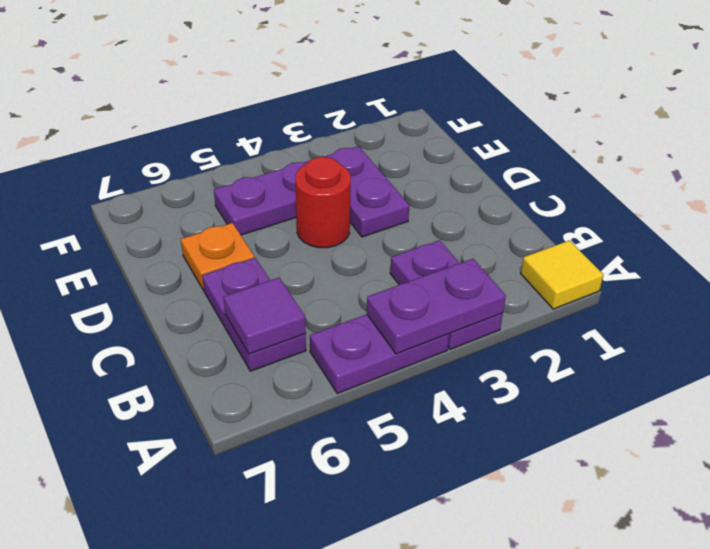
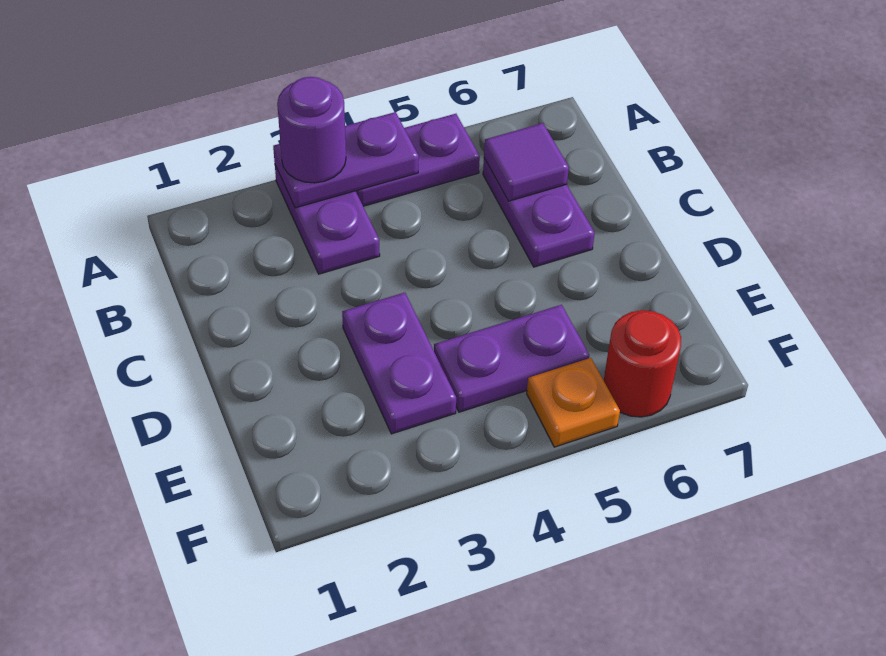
yellow 1x1 tile [521,240,603,309] -> none
none -> purple 1x1 round brick [277,77,346,183]
red 1x1 round brick [295,157,351,248] -> red 1x1 round brick moved to [604,310,681,417]
orange 1x1 plate [181,223,254,290] -> orange 1x1 plate moved to [527,358,620,447]

